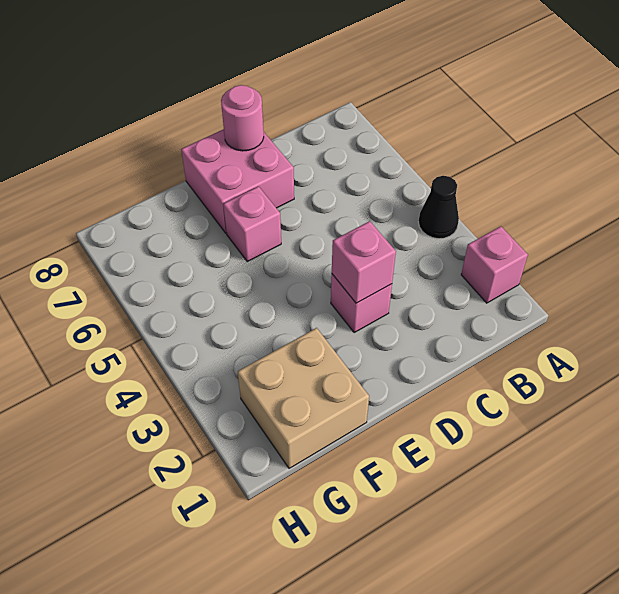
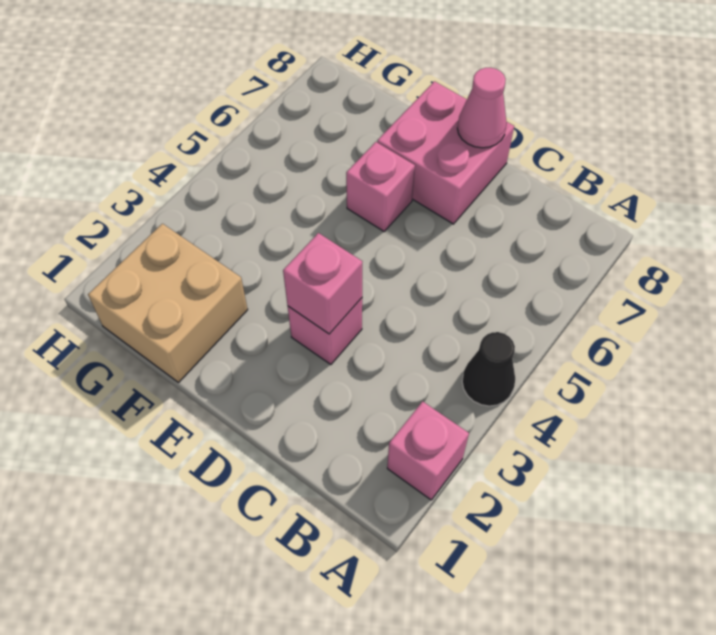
pink 1x1 round brick [221,85,264,151] -> pink 1x1 cone [457,68,507,148]

